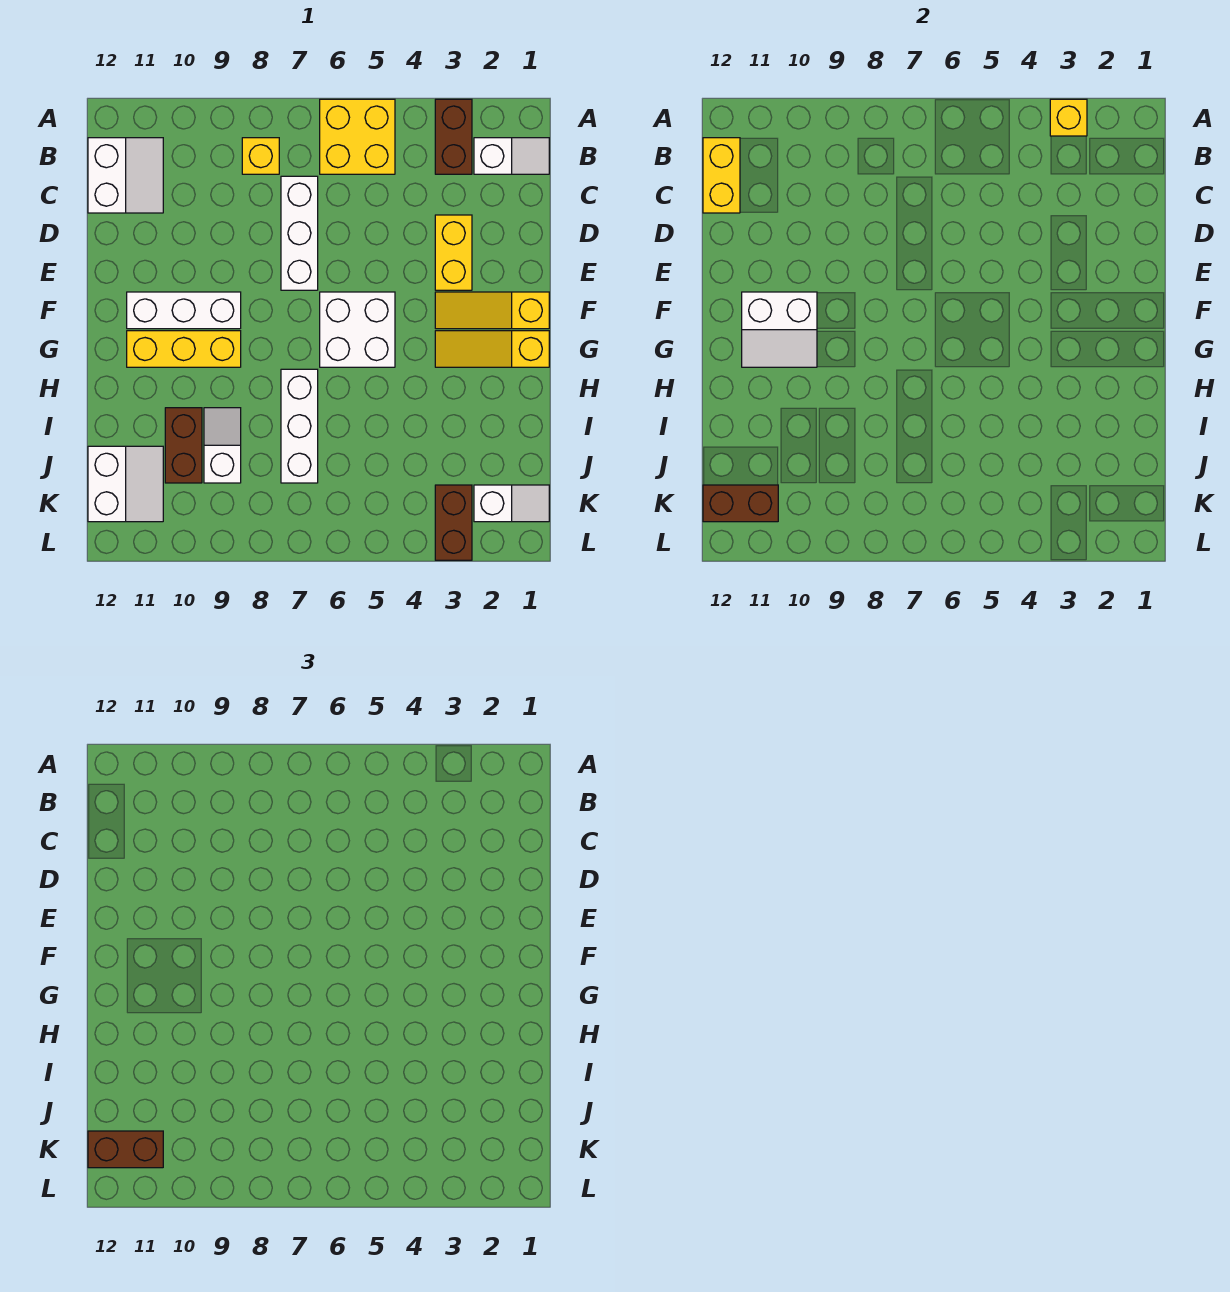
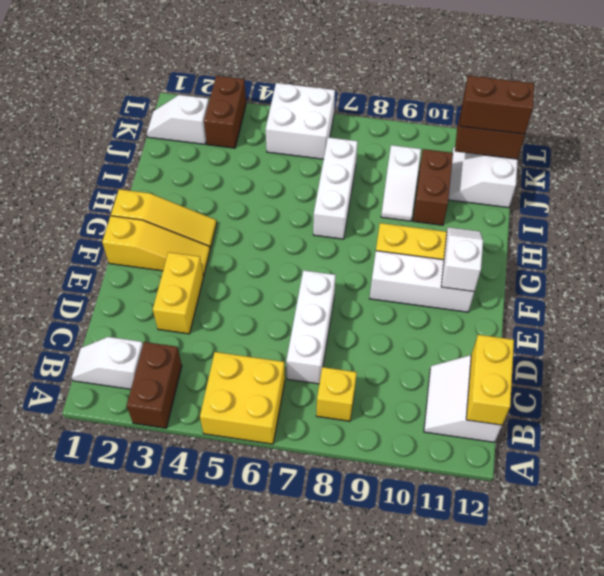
yellow 1x1 brick [1050,99,1087,136] -> none
white 2x2 brick [320,292,395,367] -> white 2x2 brick moved to [266,83,335,159]
white 2x2 slope [742,292,817,367] -> white 1x2 slope [441,227,483,292]

